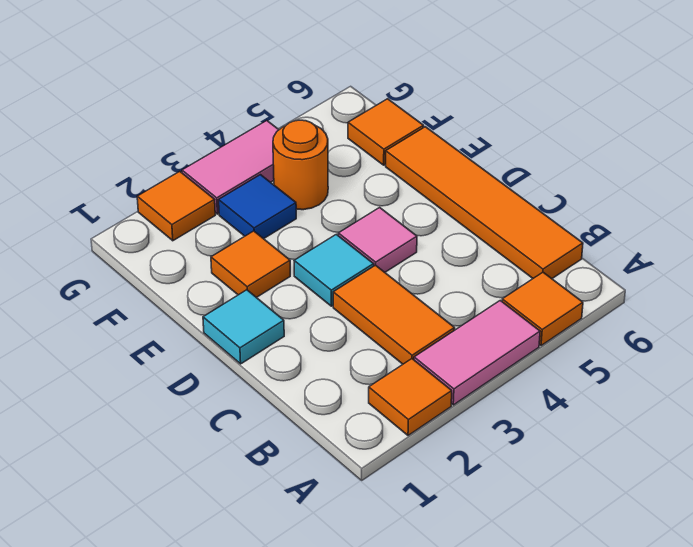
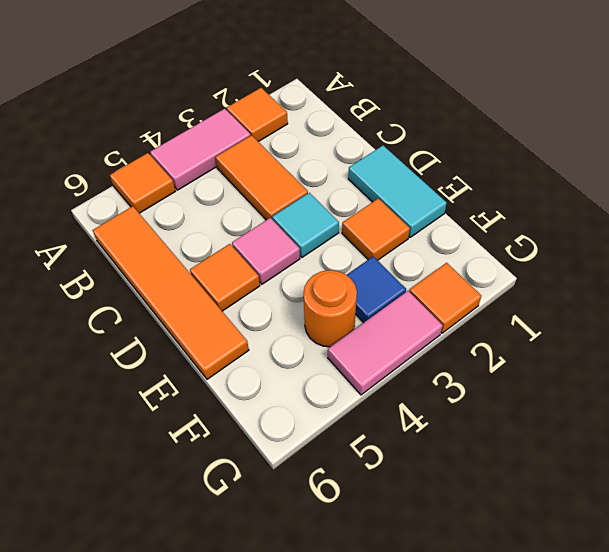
cyan 1x1 tile [203,290,284,364] -> cyan 1x2 tile [348,146,447,237]
orange 1x1 tile [348,99,424,165] -> orange 1x1 tile moved to [190,244,260,311]

